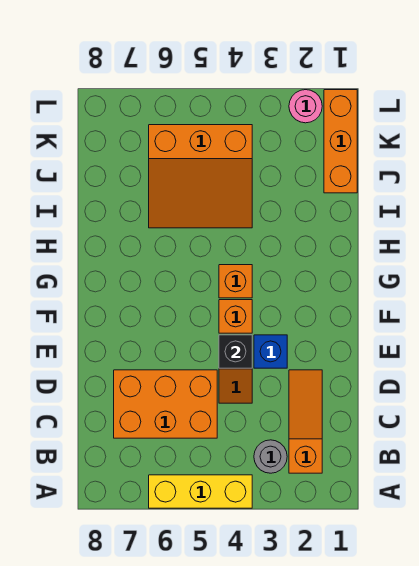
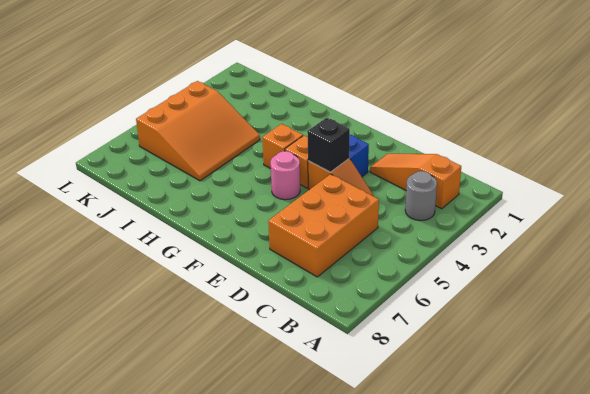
yellow 1x3 brick [149,475,252,508] -> none
orange 1x3 brick [324,90,357,193] -> none
pink 1x1 round brick [289,90,322,123] -> pink 1x1 round brick moved to [270,151,300,200]

